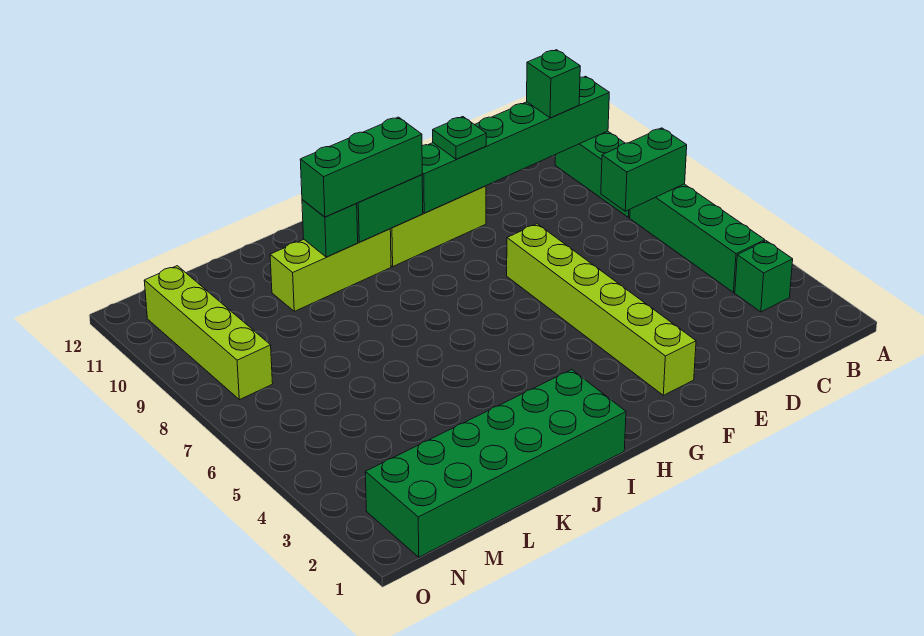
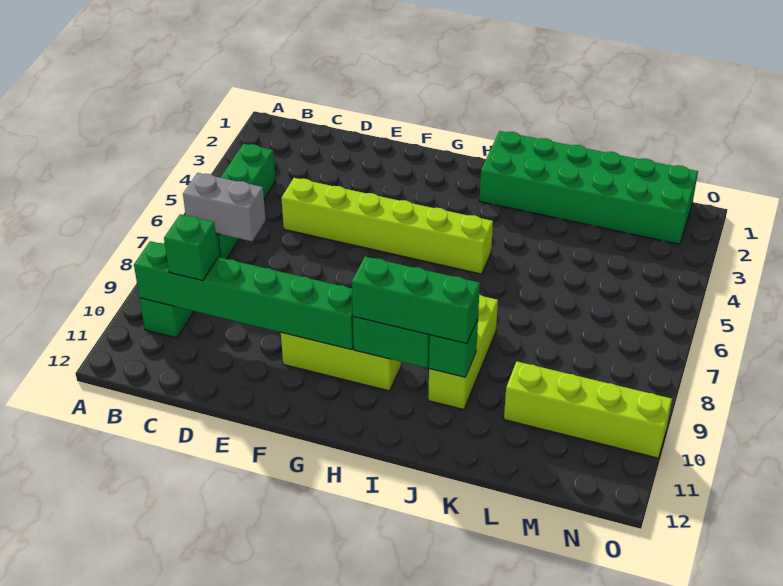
green 1x1 brick [735,241,793,312] -> none
green 1x2 brick [601,128,687,211] -> grey 1x2 brick [183,173,266,241]
lime 1x6 brick [507,224,696,395] -> lime 1x6 brick turned to [281,178,493,274]
green 1x1 plate [433,117,486,159] -> none
lime 1x3 brick [270,229,391,311] -> lime 1x3 brick turned to [428,294,498,410]
lime 1x4 brick [144,266,273,400] -> lime 1x4 brick turned to [504,362,672,458]

